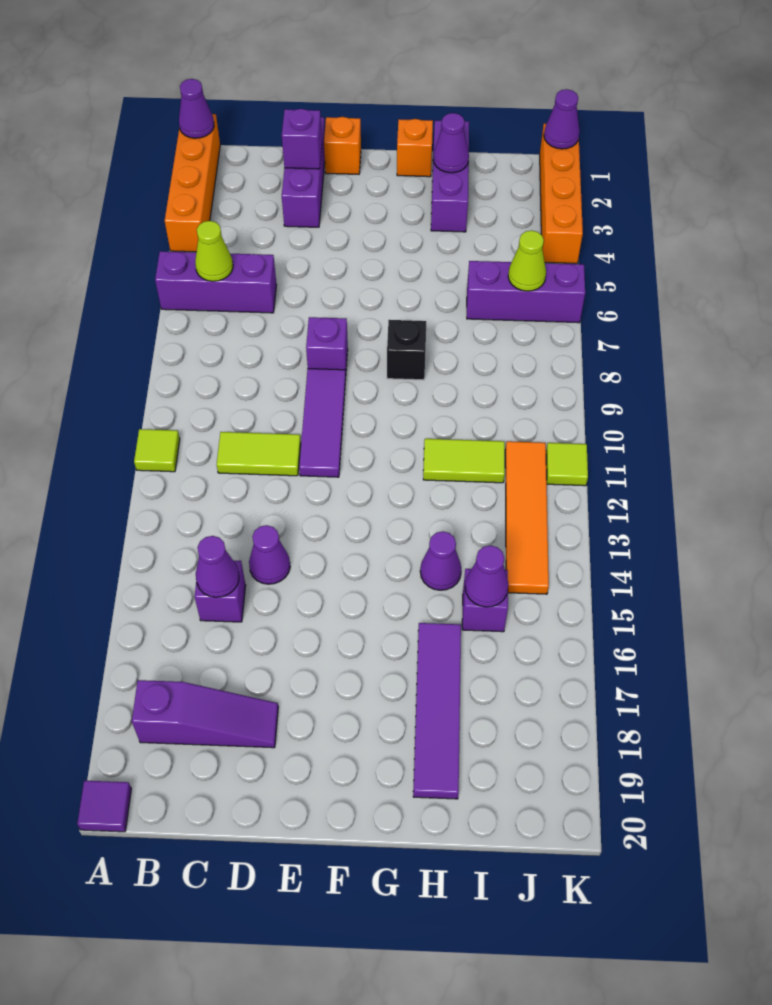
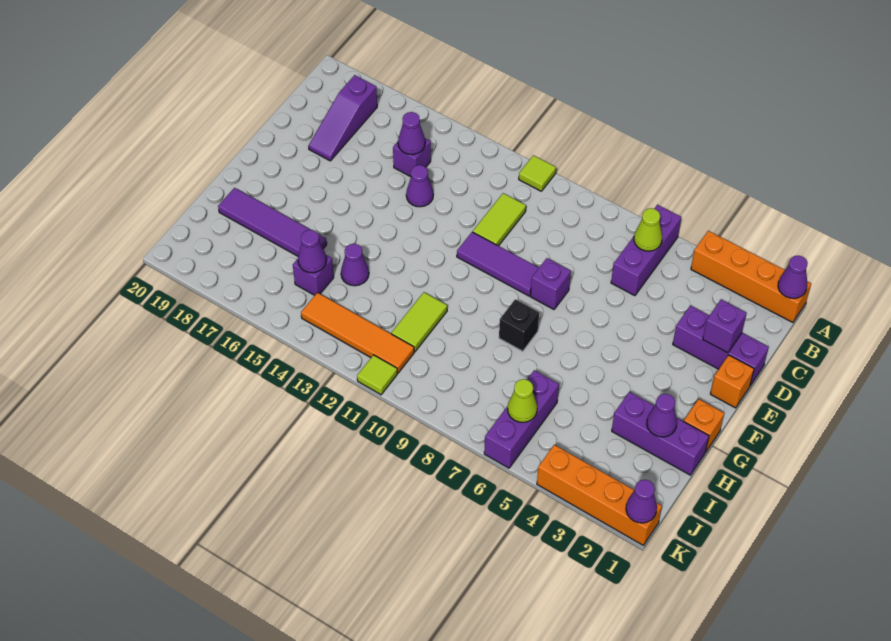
purple 1x1 tile [77,781,131,832] -> none

